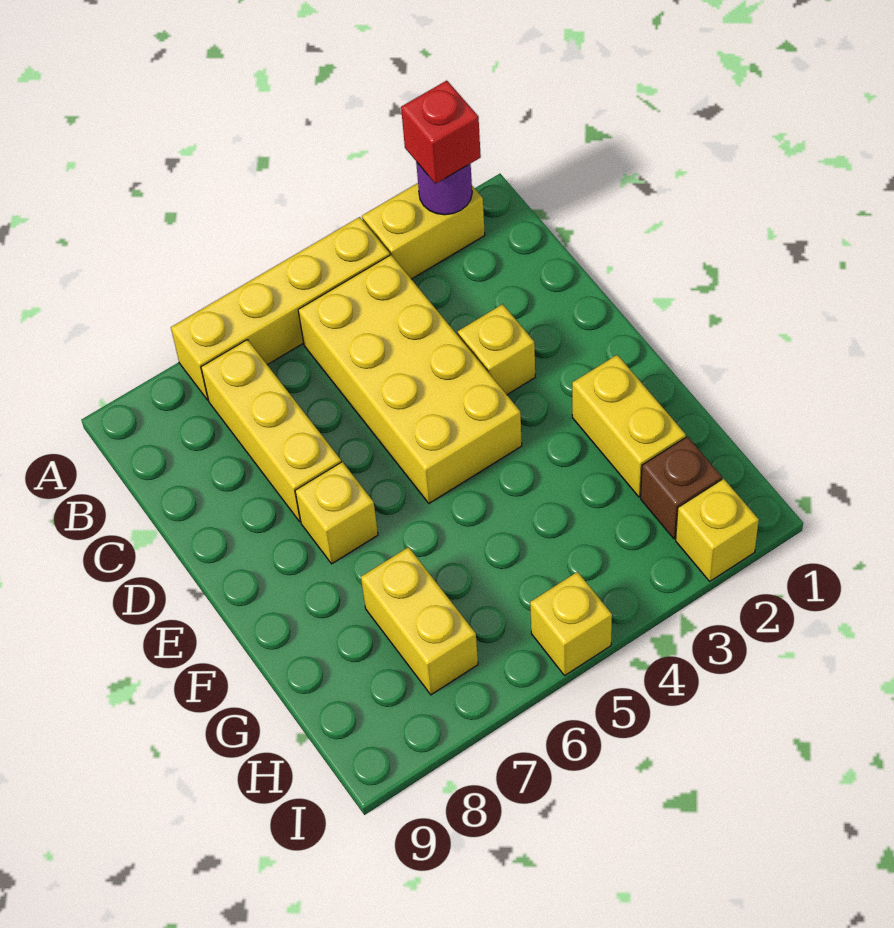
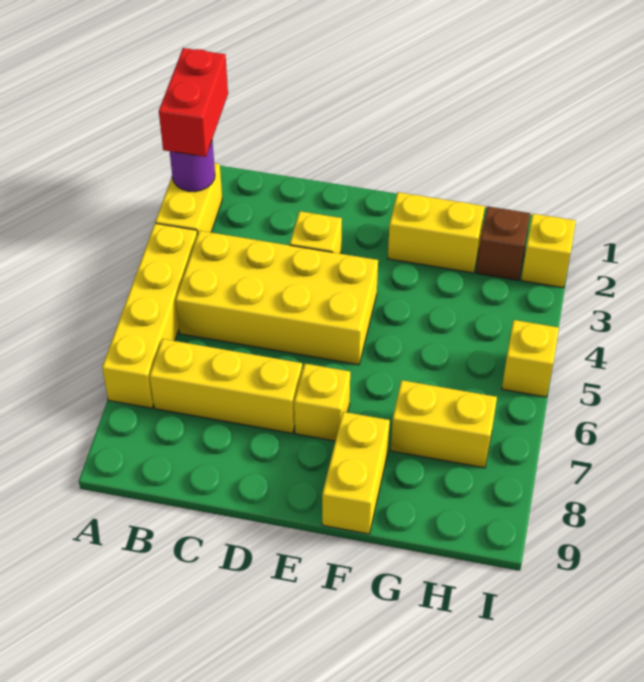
red 1x1 brick [401,81,481,184] -> red 1x2 brick [159,48,228,157]
none -> yellow 1x2 brick [322,412,390,534]

